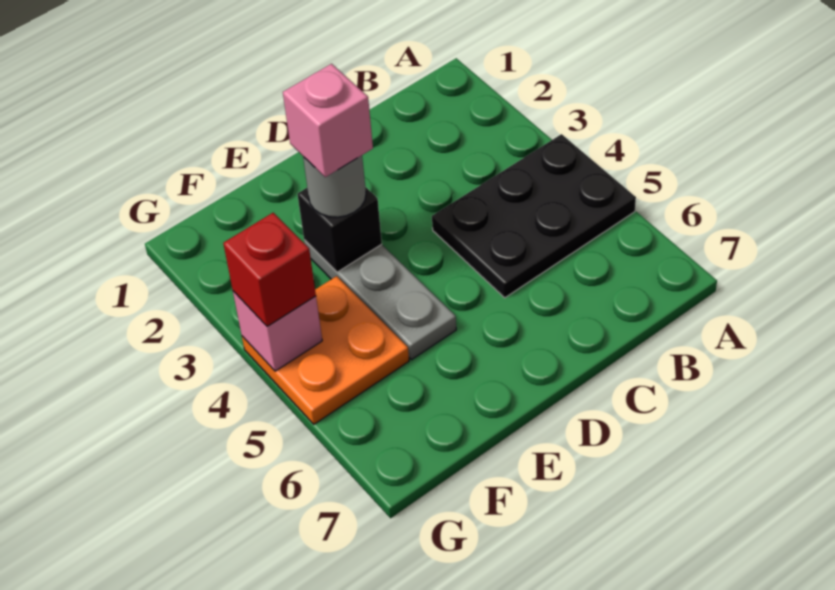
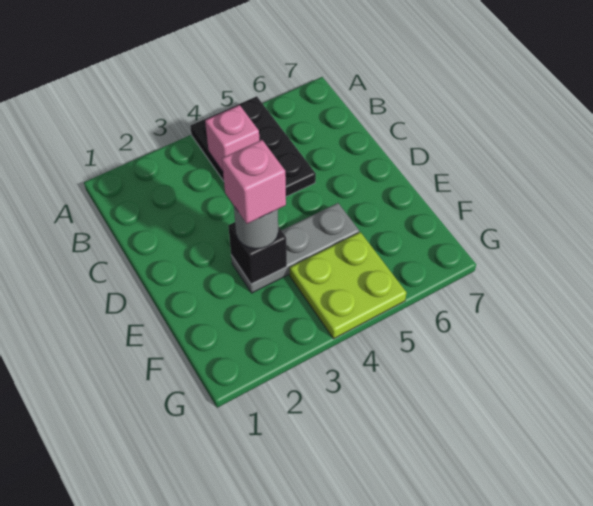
orange 2x2 plate [242,276,409,424] -> lime 2x2 plate [290,232,406,339]
pink 1x1 brick [233,291,322,371] -> pink 1x1 brick moved to [205,105,259,171]
red 1x1 brick [223,213,316,327] -> none

